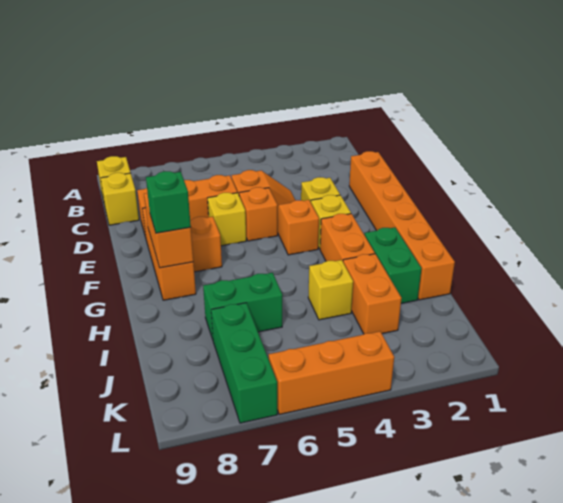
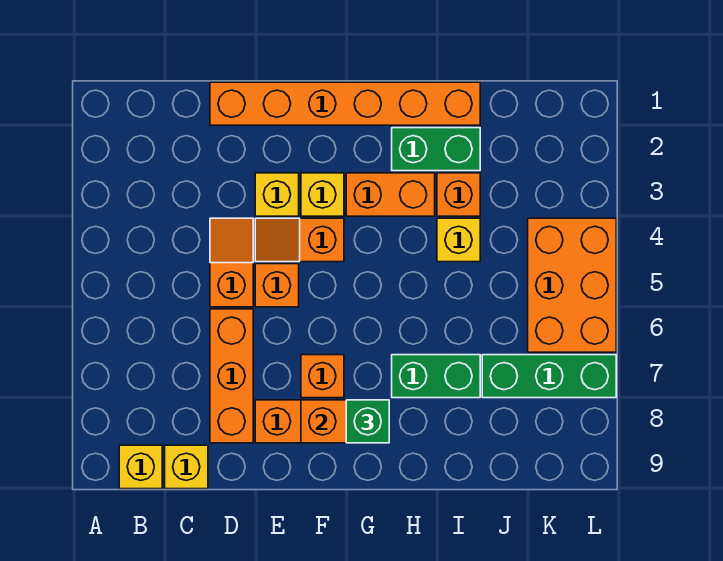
yellow 1x1 brick [208,193,246,246] -> none
orange 1x2 brick [343,254,401,334] -> orange 1x1 brick [437,173,480,216]
green 1x2 brick [203,273,282,339] -> green 1x2 brick turned to [392,355,480,398]
orange 1x3 brick [269,331,394,414] -> orange 2x3 brick [528,218,616,352]

